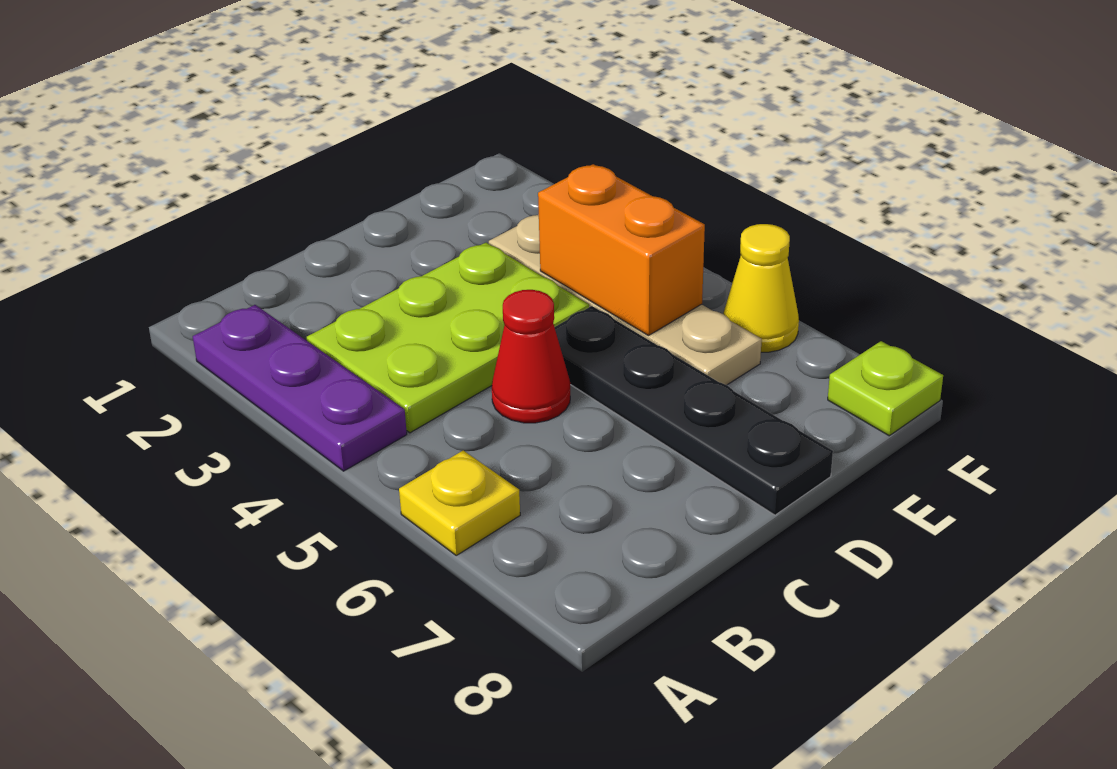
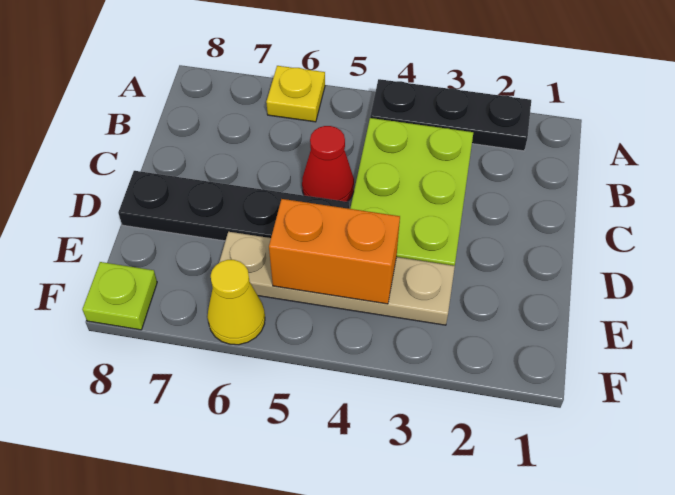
purple 1x3 plate [193,305,407,471] -> black 1x3 plate [370,79,531,151]

